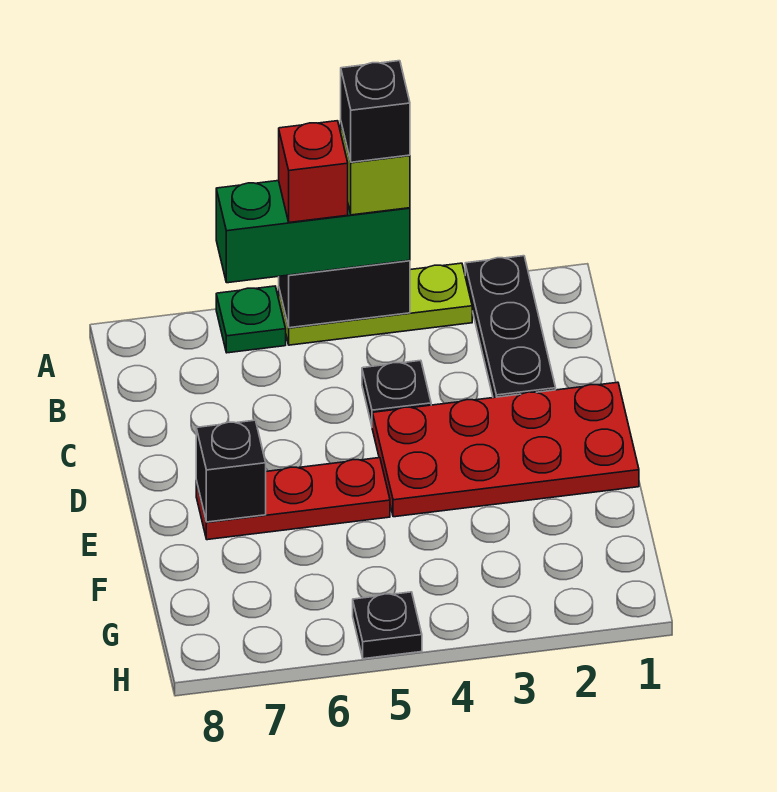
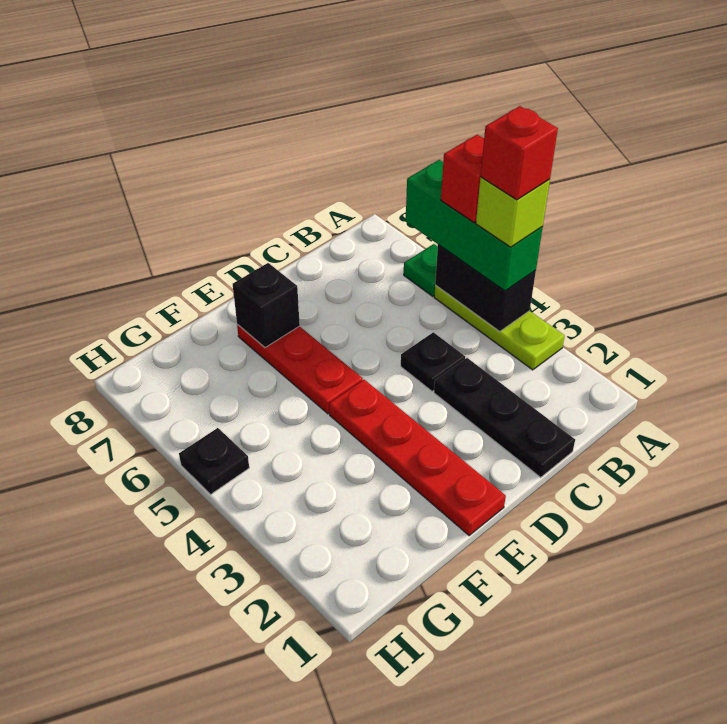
black 1x3 plate [465,256,556,398] -> black 1x3 plate turned to [434,358,575,477]
black 1x1 brick [341,61,410,162] -> red 1x1 brick [481,106,558,200]
red 2x4 plate [372,382,639,517] -> red 1x4 plate [329,380,506,535]

